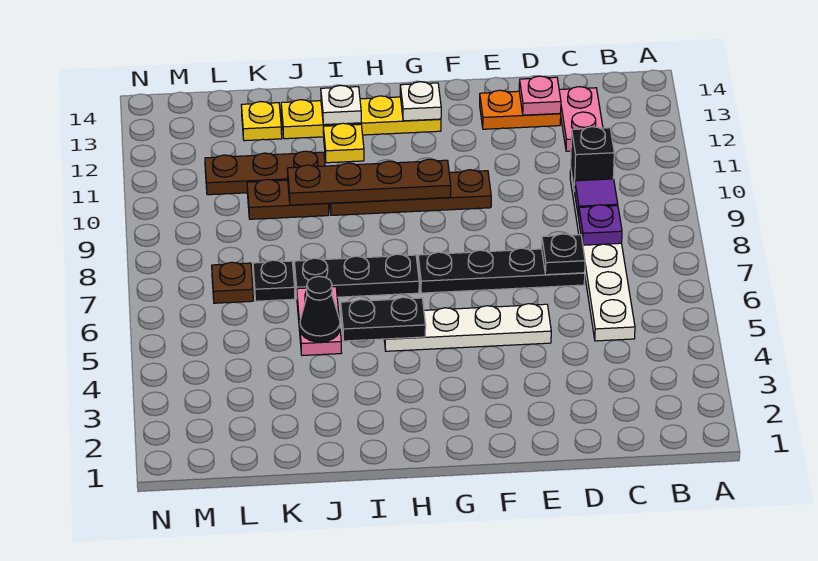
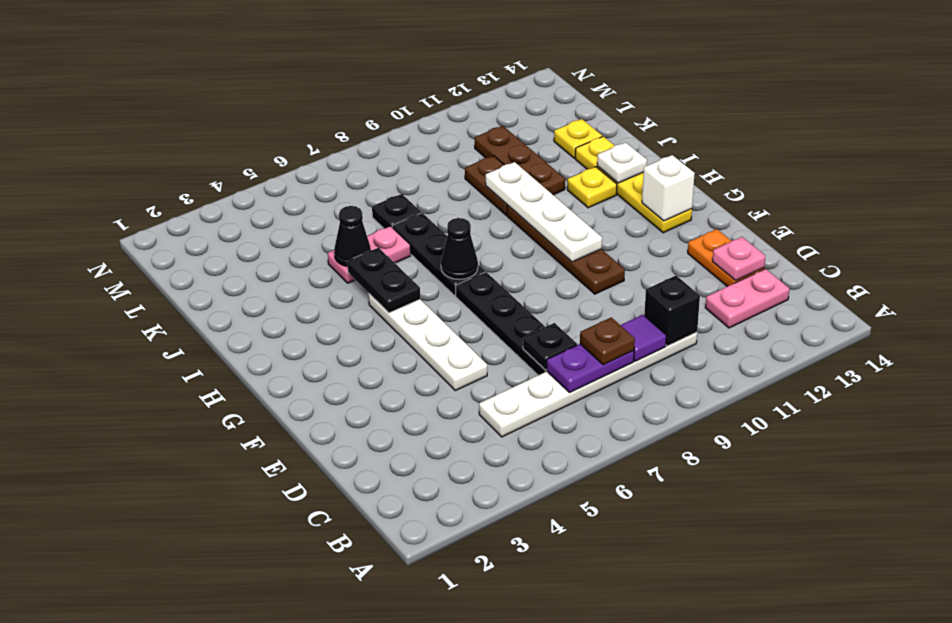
purple 1x1 plate [578,205,622,245] -> purple 1x2 plate [547,344,634,393]
brown 1x4 plate [287,159,451,205] -> white 1x4 plate [486,162,602,262]
white 1x1 plate [400,82,441,121] -> white 1x1 brick [642,155,695,221]
none -> black 1x1 cone [441,218,478,279]
brown 1x1 plate [212,262,253,303] -> brown 1x1 plate moved to [580,317,635,365]

